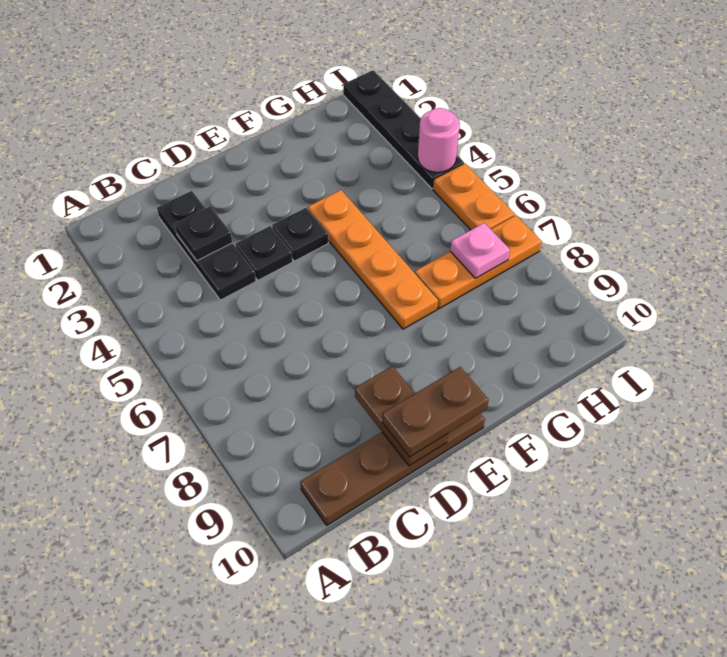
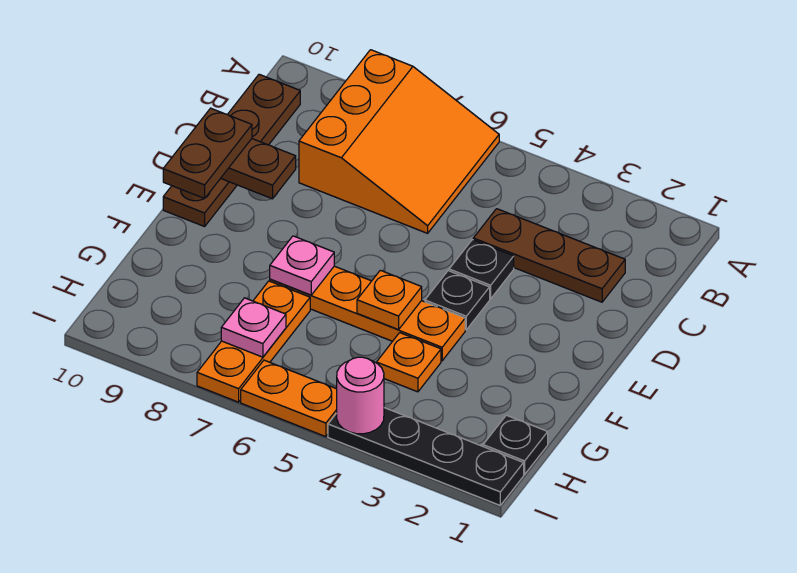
none -> orange 3x3 slope [299,50,499,233]
black 1x3 plate [157,191,256,300] -> brown 1x3 plate [473,209,625,302]
black 1x1 plate [175,206,232,261] -> black 1x1 plate moved to [483,415,548,474]
none -> orange 1x1 plate [357,270,422,330]
none -> pink 1x1 plate [270,236,334,295]
none -> orange 1x1 plate [376,333,441,392]

